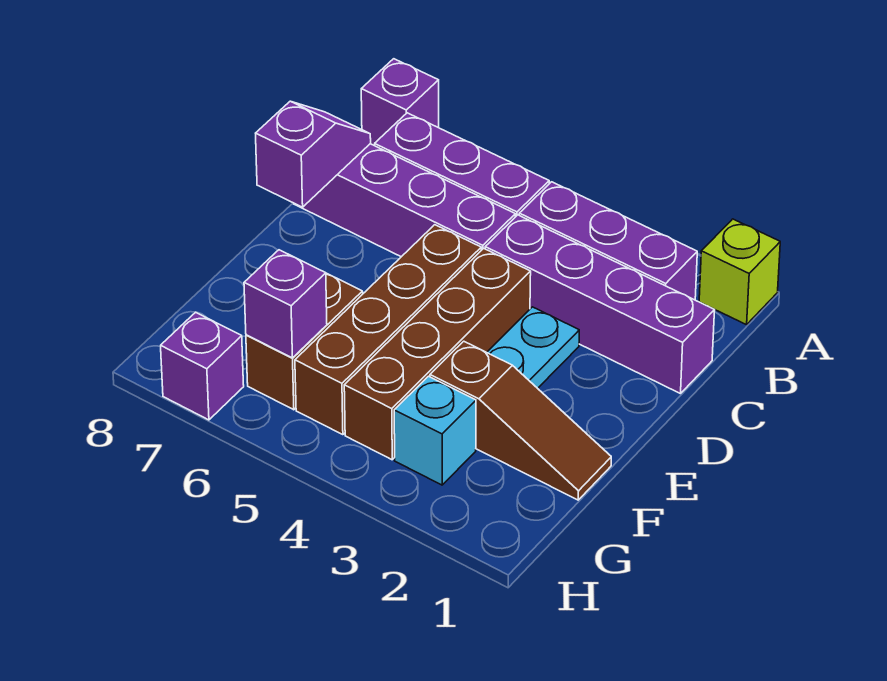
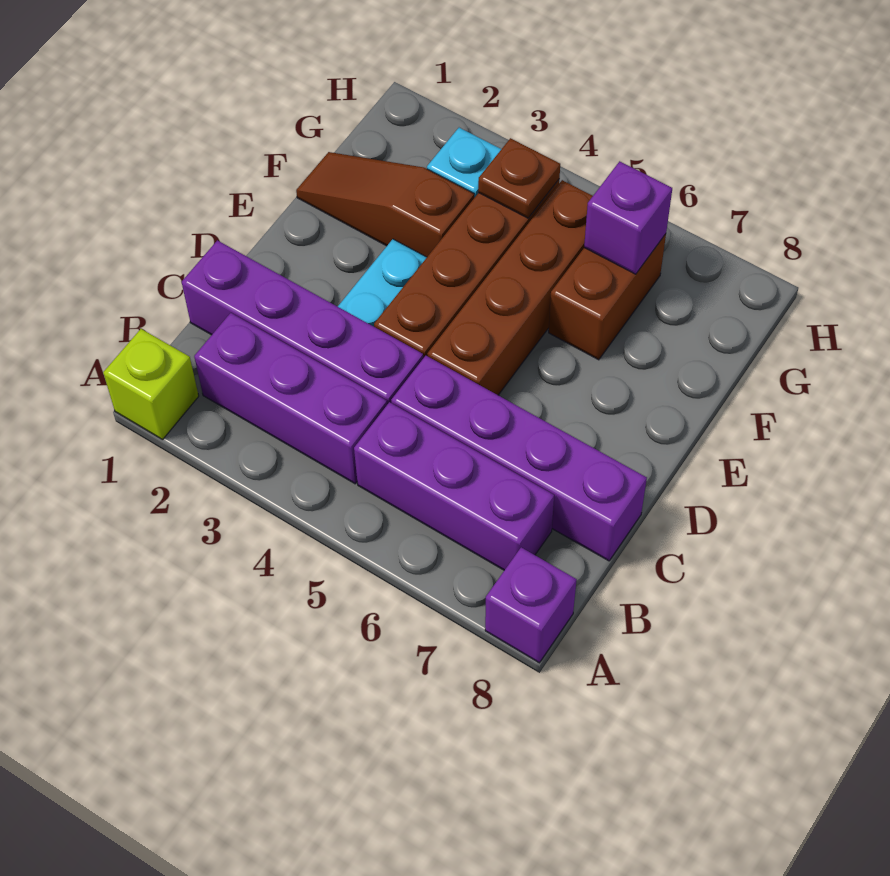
purple 1x2 slope [256,101,371,207] -> none
none -> brown 1x1 plate [478,138,560,218]
purple 1x1 brick [161,312,244,420] -> none

